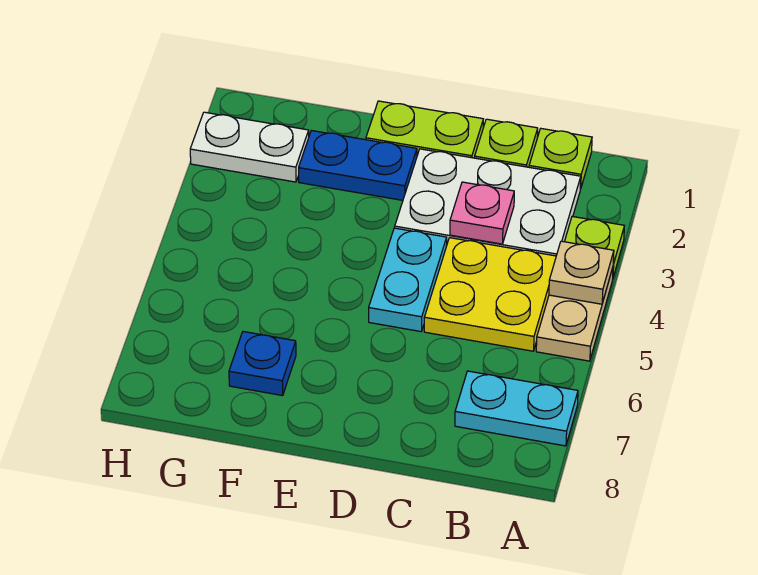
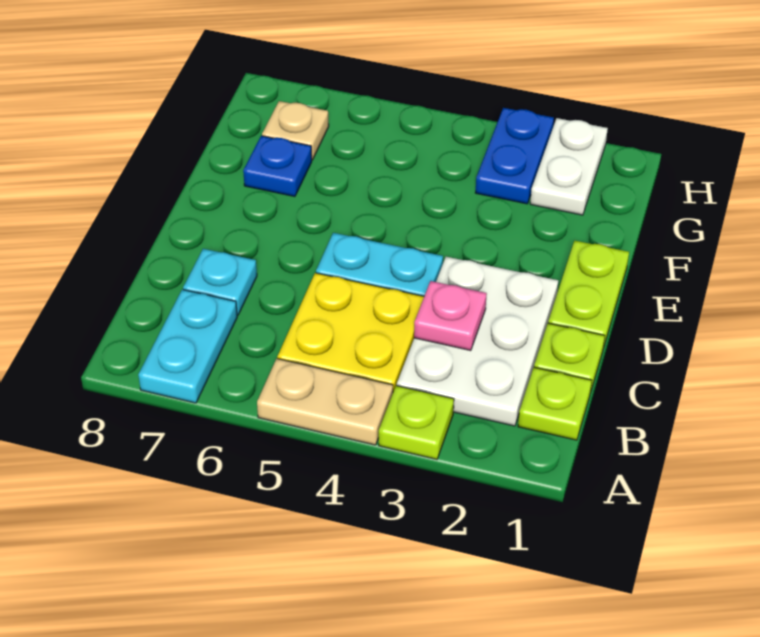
tan 1x1 plate [549,241,614,304] -> tan 1x1 plate moved to [262,101,329,160]
none -> cyan 1x1 plate [183,249,257,315]
blue 1x2 plate [299,131,417,200] -> blue 1x2 plate moved to [475,108,554,204]

